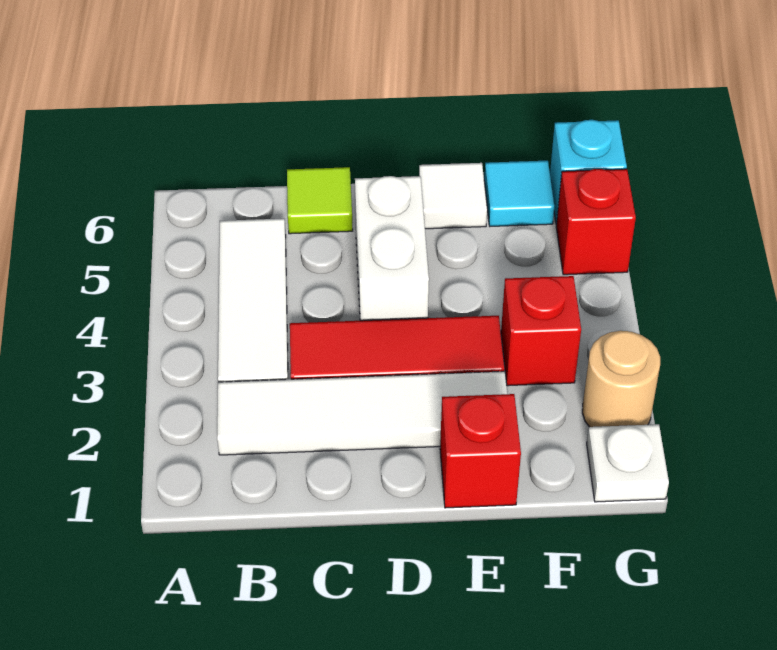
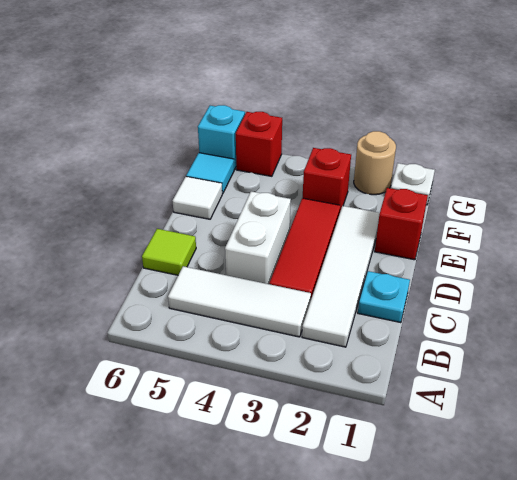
none -> cyan 1x1 plate [358,271,410,323]
white 1x2 brick [355,176,429,321] -> white 1x2 brick turned to [225,191,291,284]

